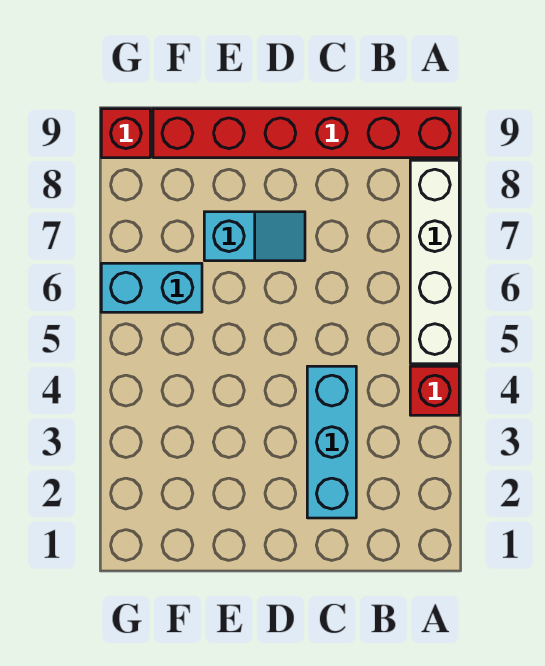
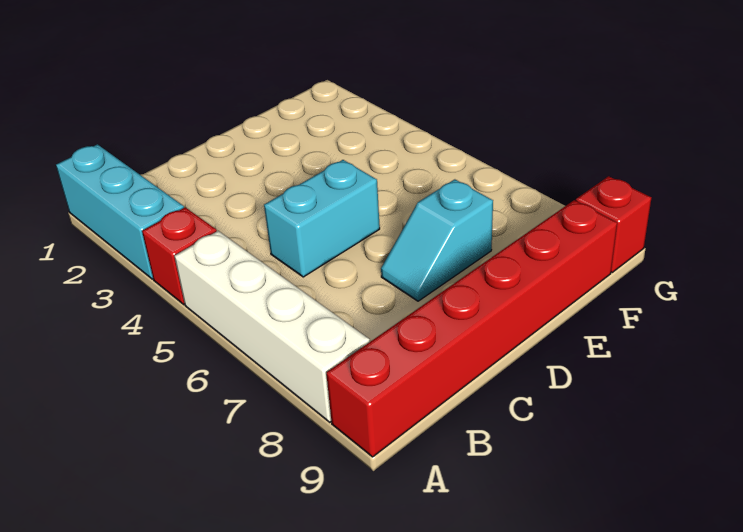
cyan 1x3 brick [307,366,356,518] -> cyan 1x3 brick moved to [56,144,184,279]
cyan 1x2 brick [101,263,202,312] -> cyan 1x2 brick moved to [264,160,380,277]

